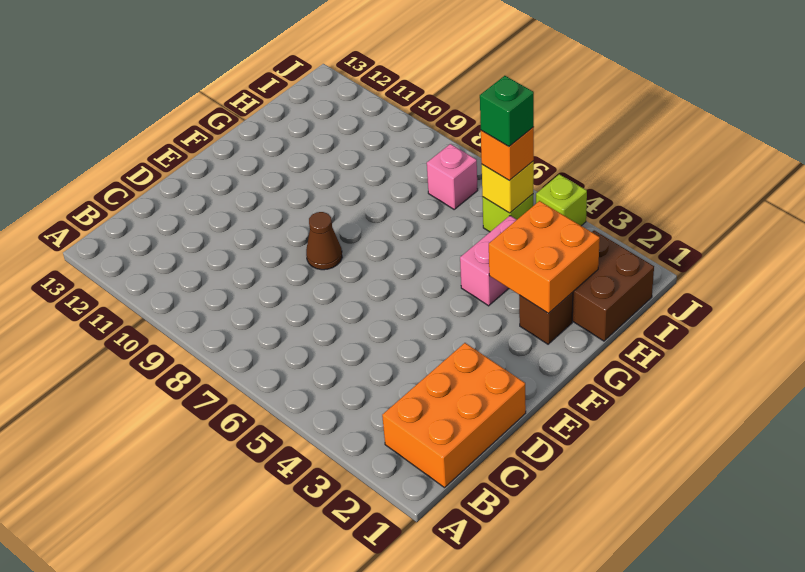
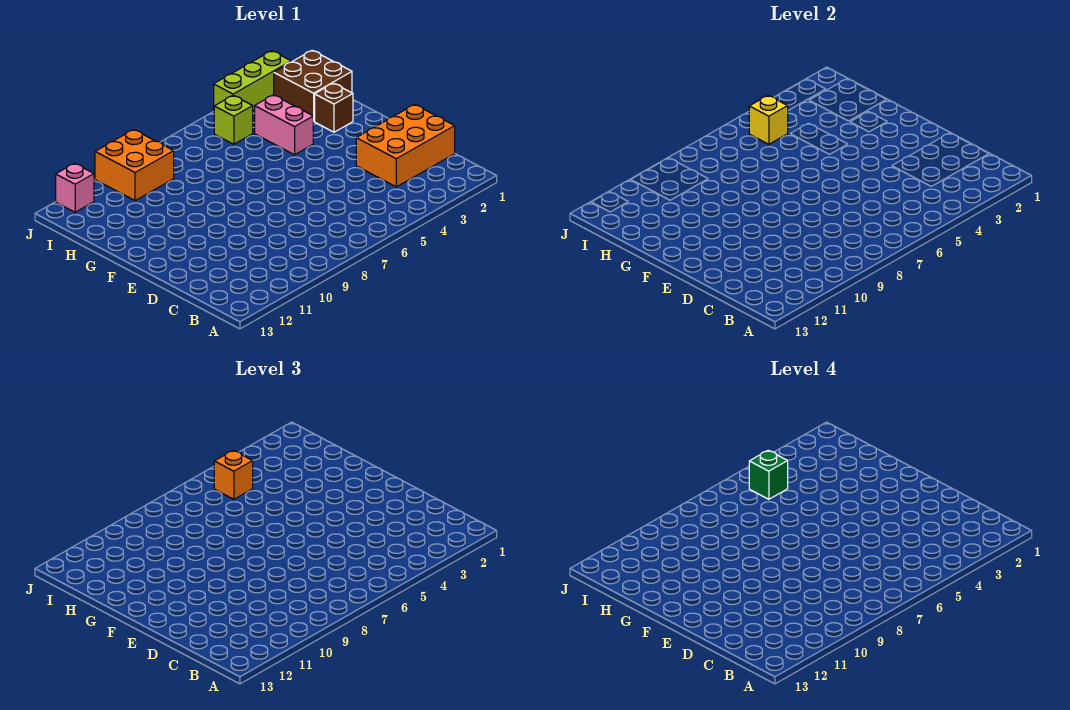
orange 2x3 brick [382,343,526,488] -> orange 2x3 brick turned to [356,105,455,187]
brown 1x1 cone [306,212,342,270] -> none
orange 2x2 brick [489,201,600,313] -> orange 2x2 brick moved to [95,130,174,201]
pink 1x1 brick [427,144,478,209] -> pink 1x1 brick moved to [56,163,94,212]
lime 1x1 brick [536,174,587,226] -> lime 1x3 brick [214,51,291,111]

